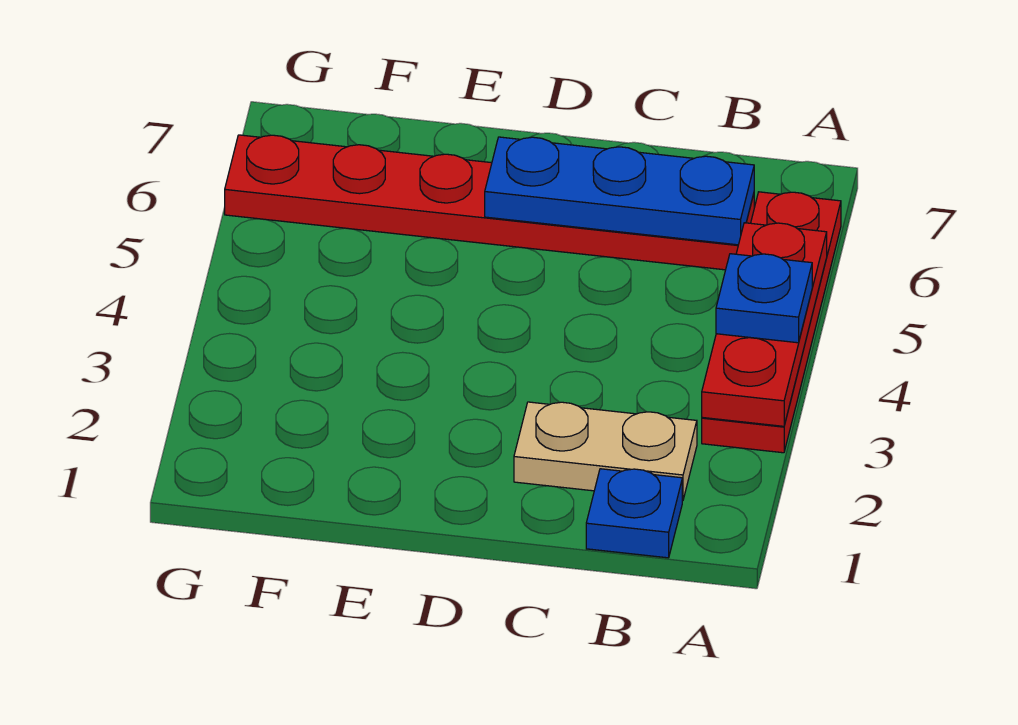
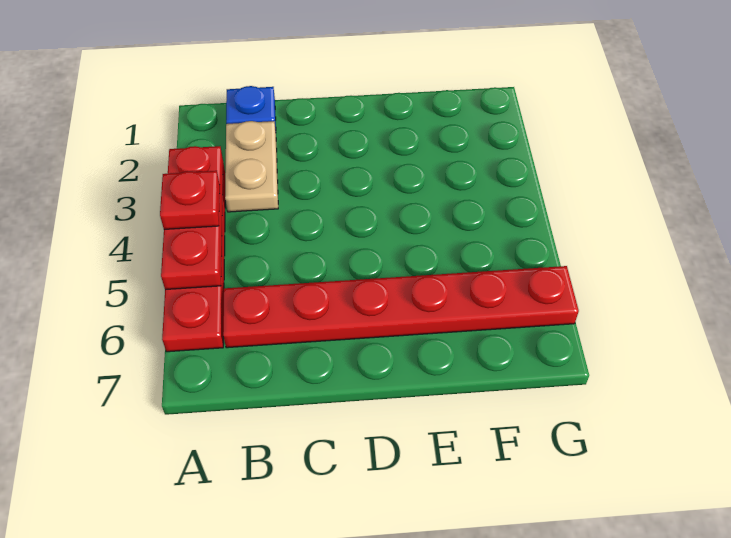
blue 1x1 plate [716,254,812,343] -> red 1x1 plate [160,171,220,229]
tan 1x2 plate [514,402,697,501] -> tan 1x2 plate turned to [225,121,278,212]
blue 1x3 plate [485,137,754,245] -> none

